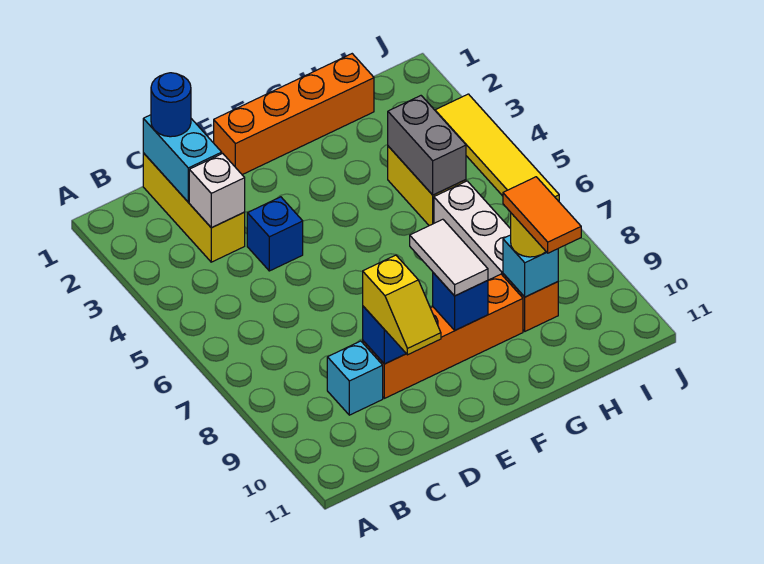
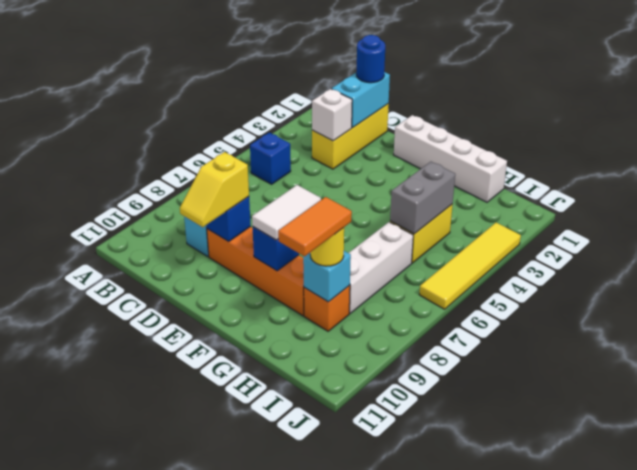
blue 1x1 brick [247,197,303,271] -> blue 1x1 brick moved to [250,132,291,184]
orange 1x4 brick [214,54,374,175] -> white 1x4 brick [394,115,507,202]

